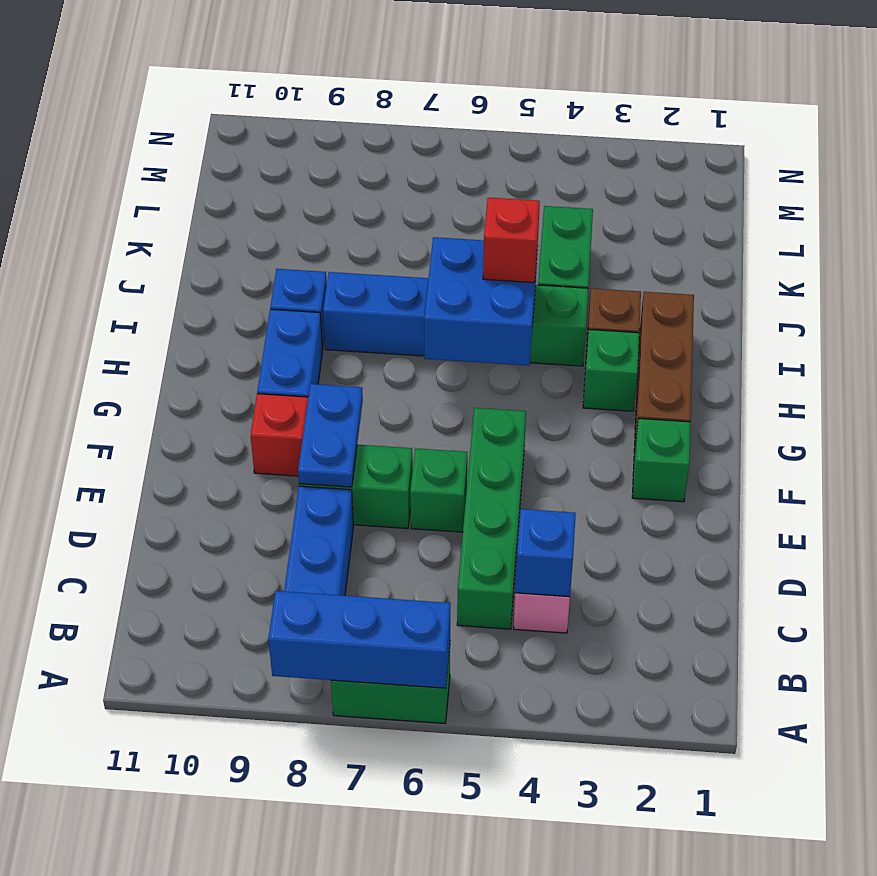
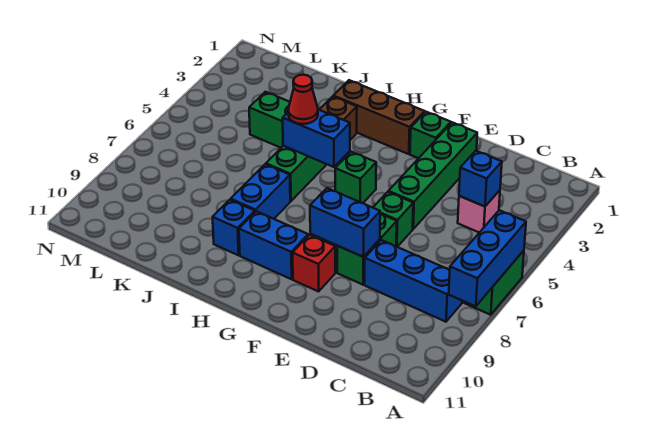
green 1x4 brick [457,408,526,629] -> green 1x4 brick turned to [388,122,477,229]
blue 1x2 plate [298,384,363,487] -> blue 1x2 brick [310,188,380,257]
green 1x1 brick [583,329,639,411] -> green 1x1 brick moved to [335,152,376,203]
blue 2x2 brick [424,237,538,366] -> blue 1x2 brick [283,110,350,167]
red 1x1 brick [483,198,540,283] -> red 1x1 cone [288,75,318,124]

